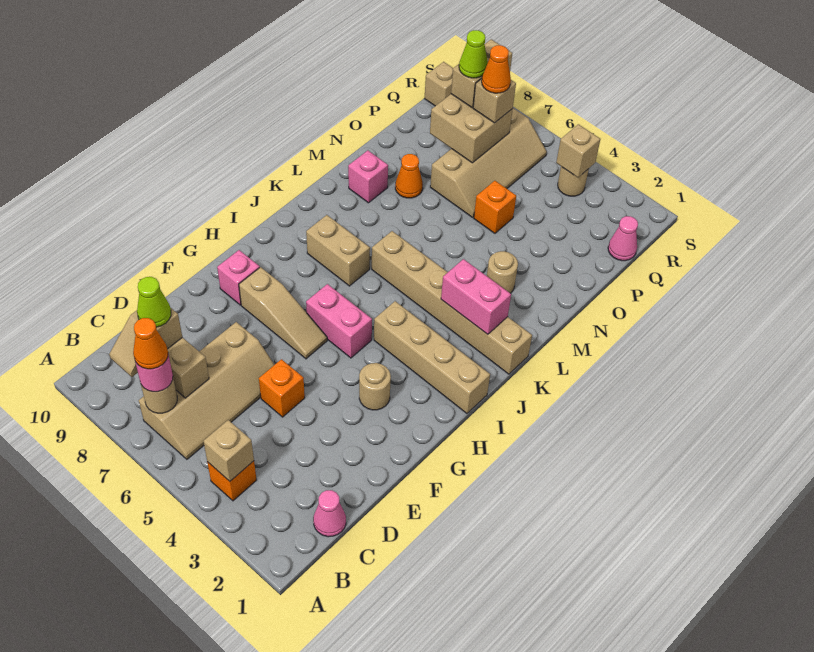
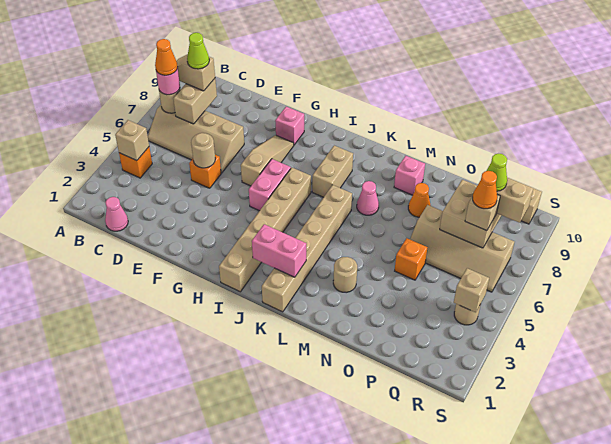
tan 1x1 round brick [359,363,391,410] -> tan 1x1 round brick moved to [191,133,215,168]
tan 1x3 slope [239,267,327,359] -> tan 1x3 slope turned to [241,135,294,186]
tan 1x4 brick [374,301,490,413] -> tan 1x6 brick [219,168,311,292]
pink 1x2 brick [441,259,511,334] -> pink 1x2 brick turned to [252,224,306,277]
pink 1x1 cone [608,216,638,261] -> pink 1x1 cone moved to [357,181,379,215]

